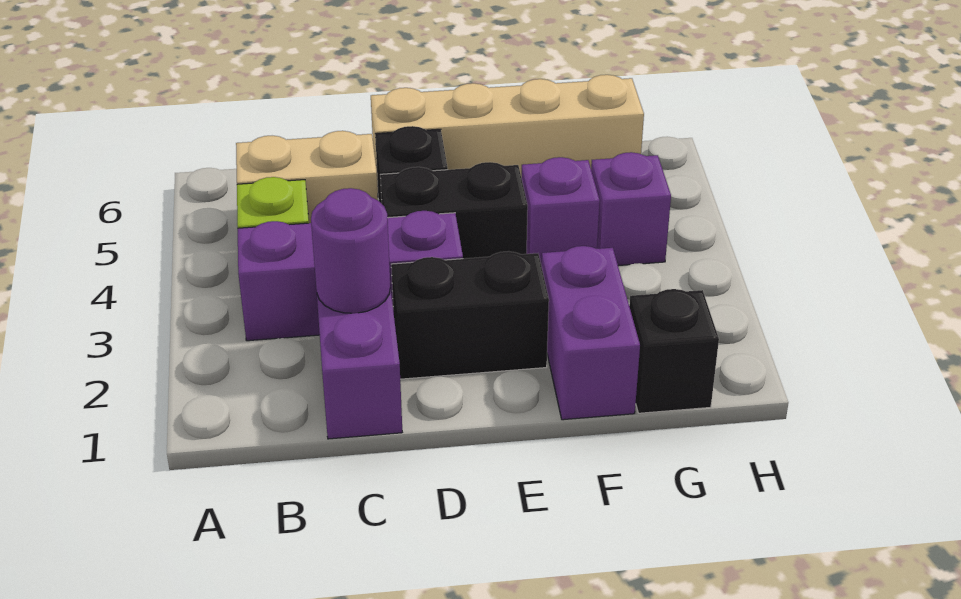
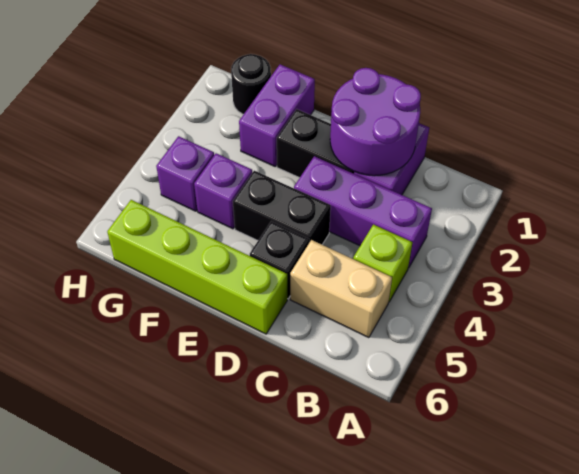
purple 1x1 round brick [311,188,390,313] -> purple 2x2 round brick [330,68,421,176]
tan 1x4 brick [371,75,644,190] -> lime 1x4 brick [107,200,287,334]
black 1x1 brick [629,289,719,413] -> black 1x1 round brick [231,54,271,114]

